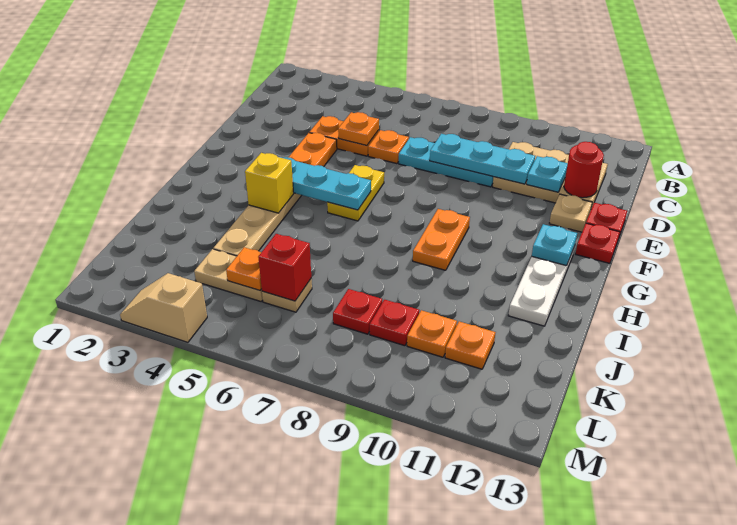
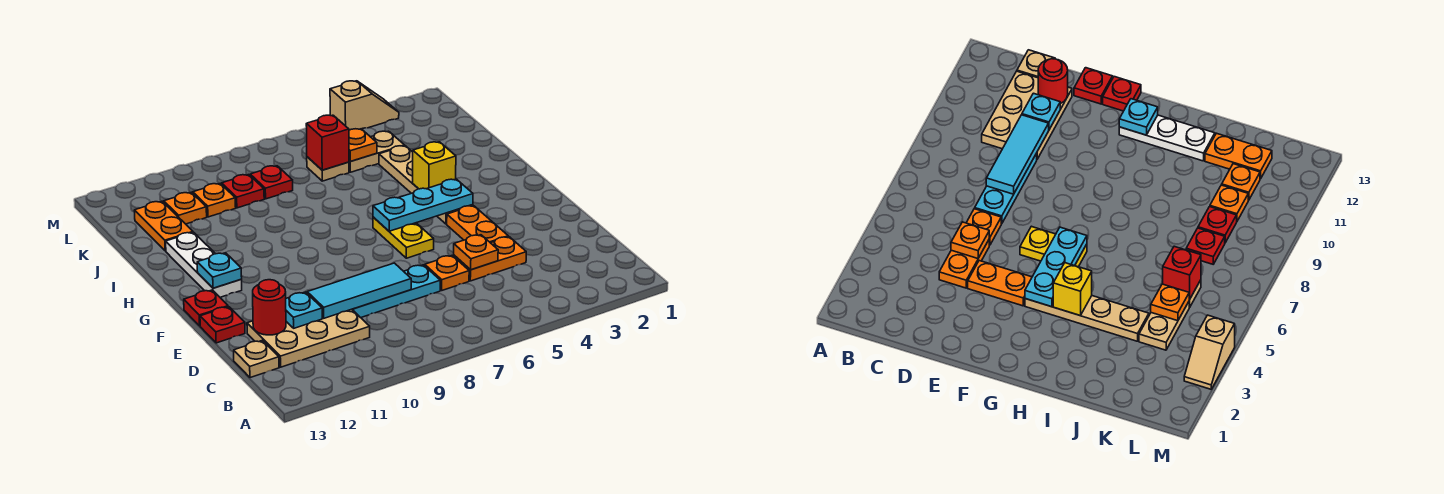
cyan 1x3 plate [430,134,535,184] -> cyan 1x3 tile [307,263,411,318]
tan 1x1 plate [549,194,592,232] -> tan 1x1 plate moved to [234,340,279,378]
orange 1x2 plate [413,209,470,270] -> orange 1x2 plate moved to [134,201,193,251]

